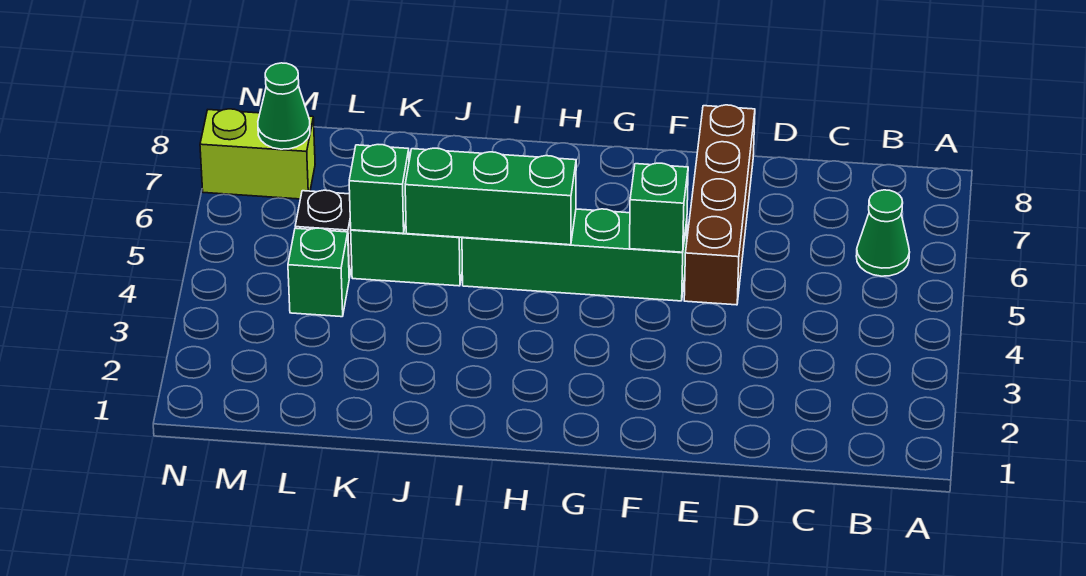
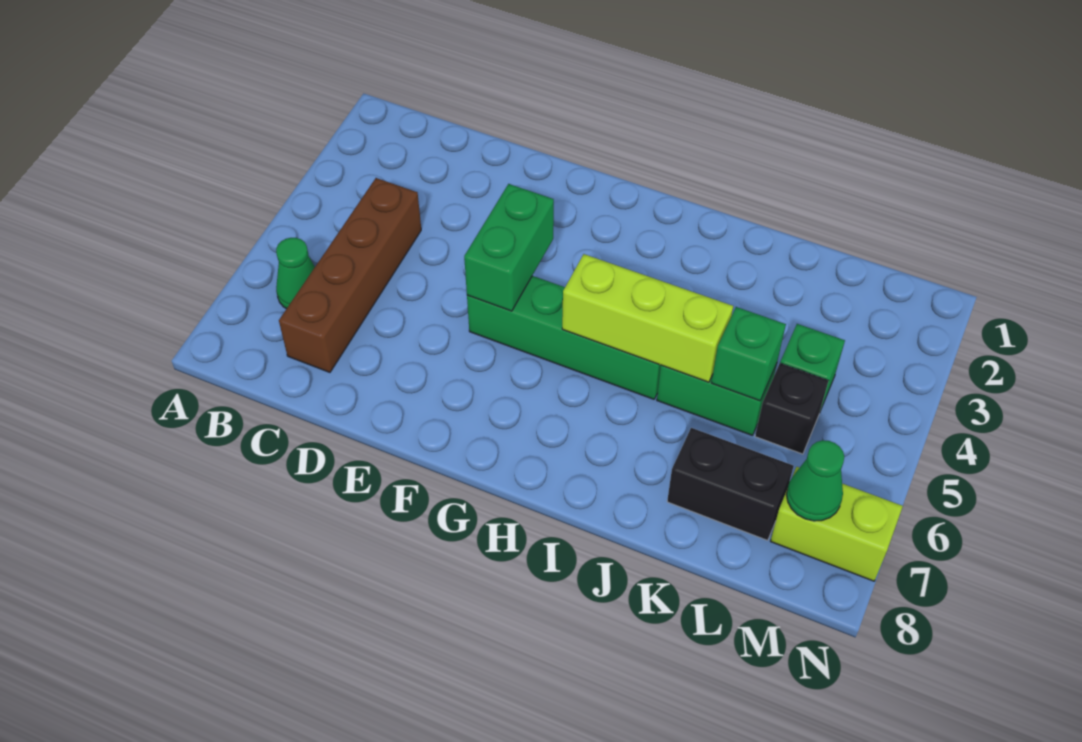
brown 1x4 brick [684,105,755,305] -> brown 1x4 brick moved to [279,178,421,372]
green 1x1 brick [630,163,688,252] -> green 1x2 brick [464,184,554,311]
green 1x3 brick [405,148,576,245] -> lime 1x3 brick [562,254,733,382]
none -> black 1x2 brick [667,428,794,540]

